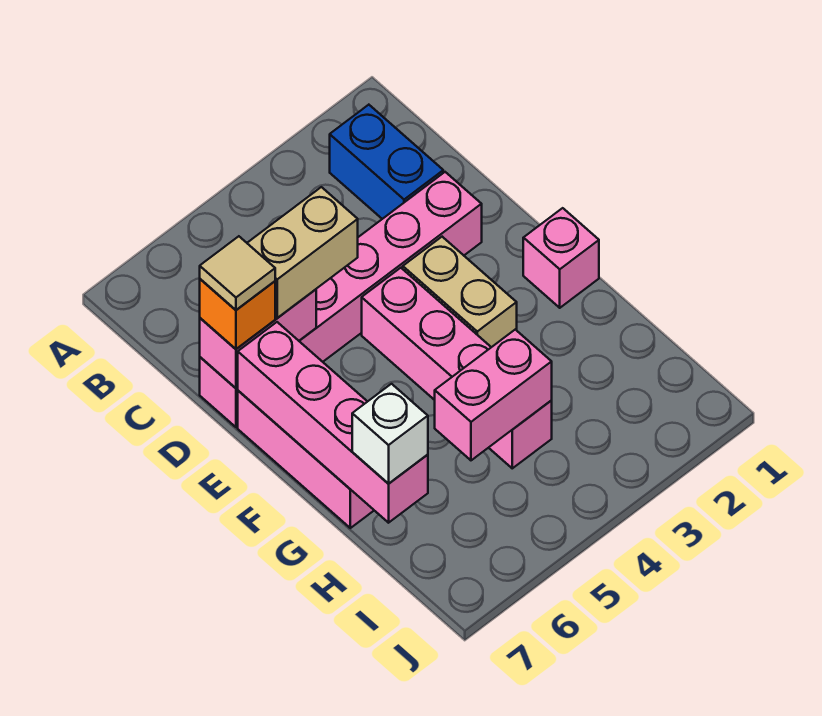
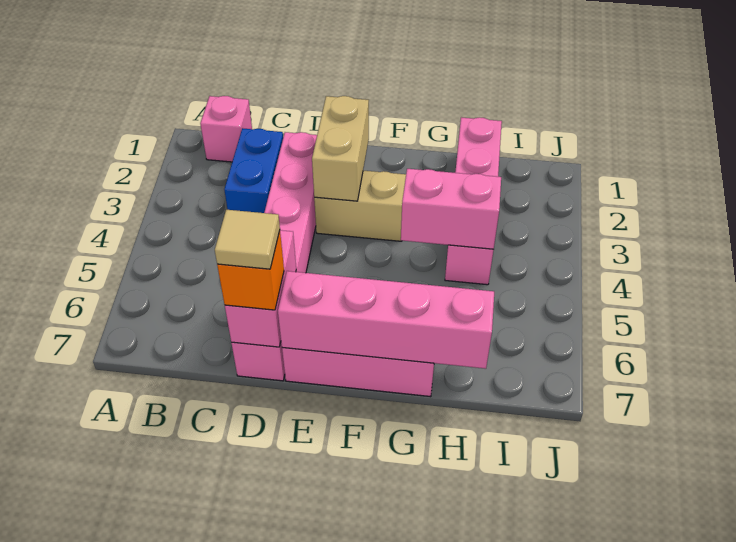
blue 1x2 brick [330,105,443,219] -> blue 1x2 brick turned to [224,128,283,213]
tan 1x2 brick [247,187,358,318] -> tan 1x2 brick moved to [312,96,369,201]
pink 1x4 brick [362,268,552,468] -> pink 1x4 brick turned to [445,117,502,285]
pink 1x1 brick [523,208,599,308] -> pink 1x1 brick moved to [200,96,252,162]
pink 1x2 brick [435,330,552,460] -> pink 1x2 brick turned to [401,169,501,249]
white 1x1 brick [352,384,428,484] -> none

